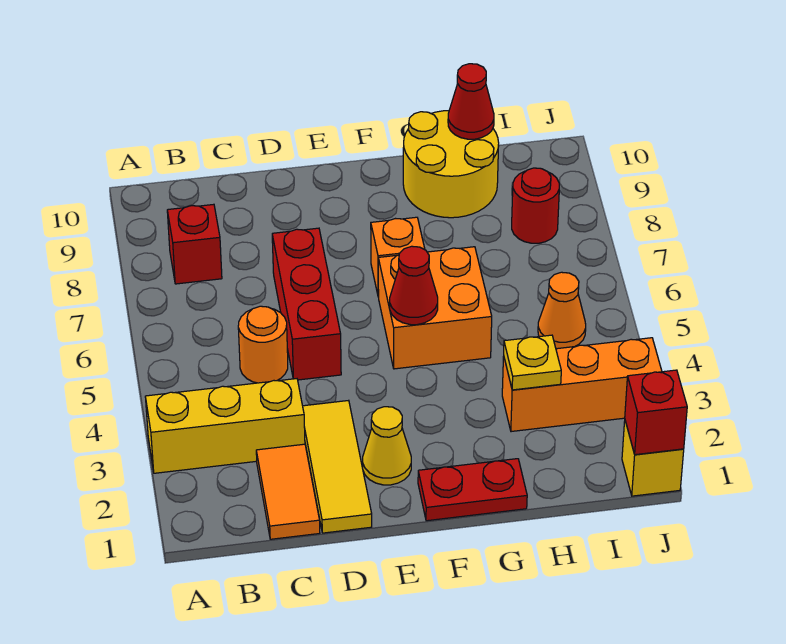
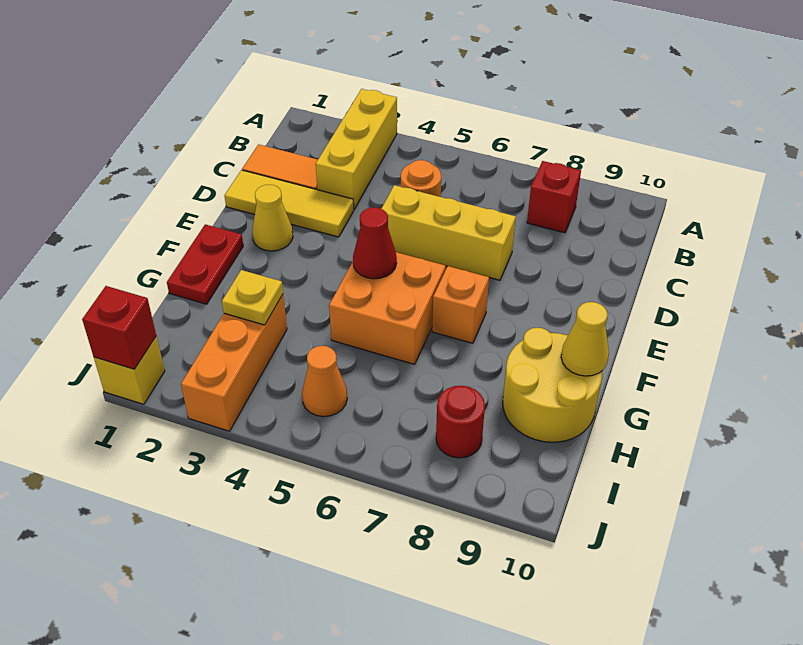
red 1x3 brick [272,228,341,380] -> yellow 1x3 brick [381,185,516,280]
none -> yellow 1x1 cone [561,302,609,376]
red 1x1 cone [448,64,494,139] -> none

